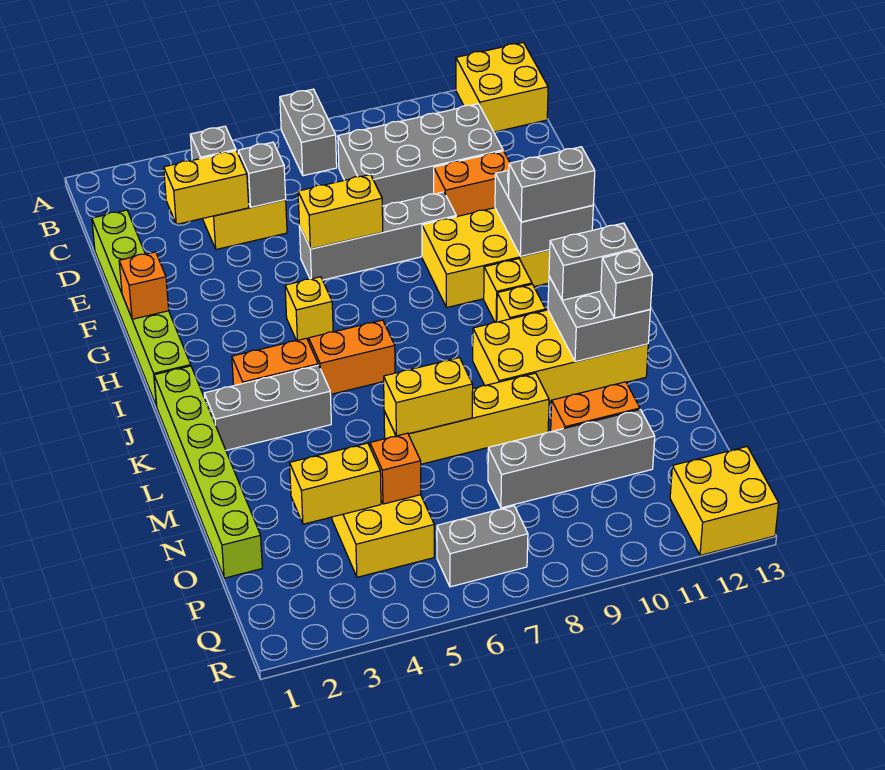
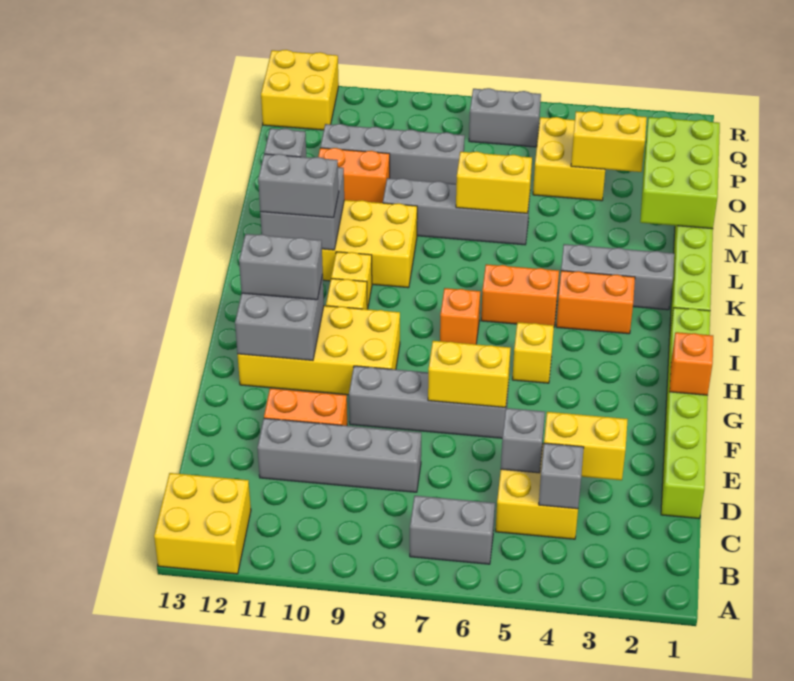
grey 1x2 brick [280,89,337,176] -> grey 1x2 brick turned to [410,496,495,564]
grey 2x4 brick [338,104,503,206] -> grey 1x4 brick [257,418,421,492]
none -> lime 2x3 brick [640,117,720,229]
yellow 1x4 brick [384,373,549,464] -> grey 1x4 brick [383,178,530,245]
orange 1x1 brick [370,433,421,504] -> orange 1x1 brick moved to [440,288,480,344]

